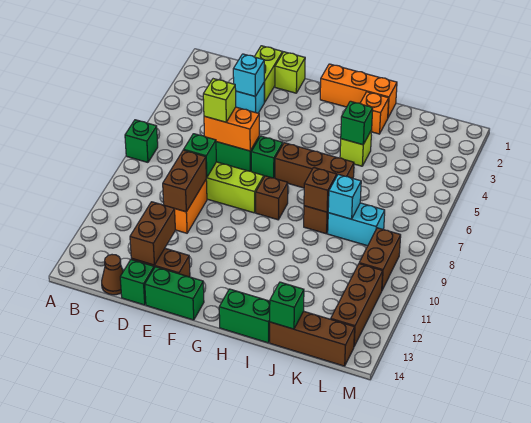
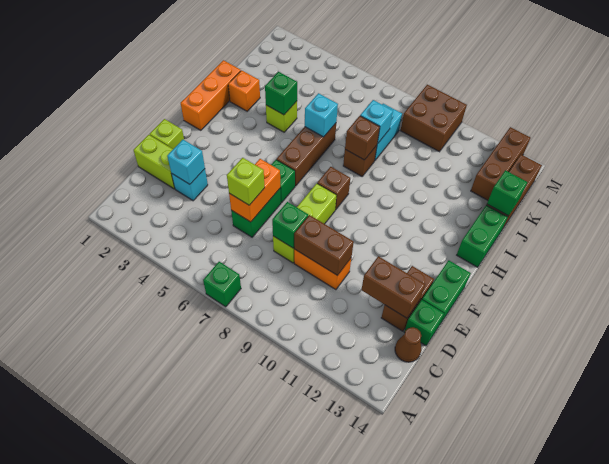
none -> cyan 1x1 brick [305,93,338,137]
brown 1x2 brick [359,228,401,290] -> brown 2x2 brick [401,85,467,152]
brown 1x3 brick [331,264,383,346] -> brown 1x3 brick turned to [471,127,530,200]

